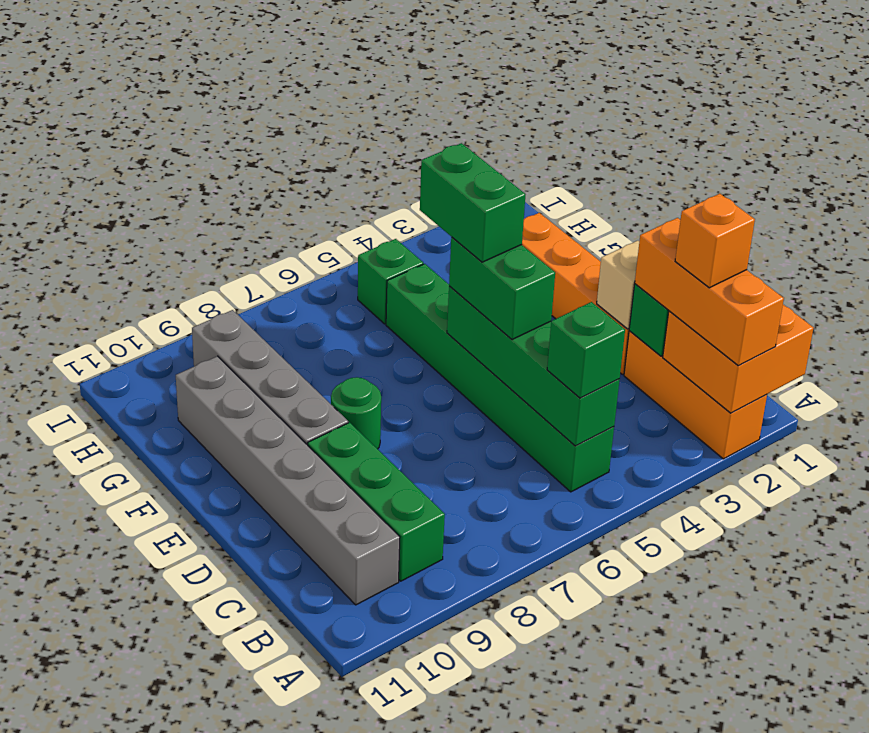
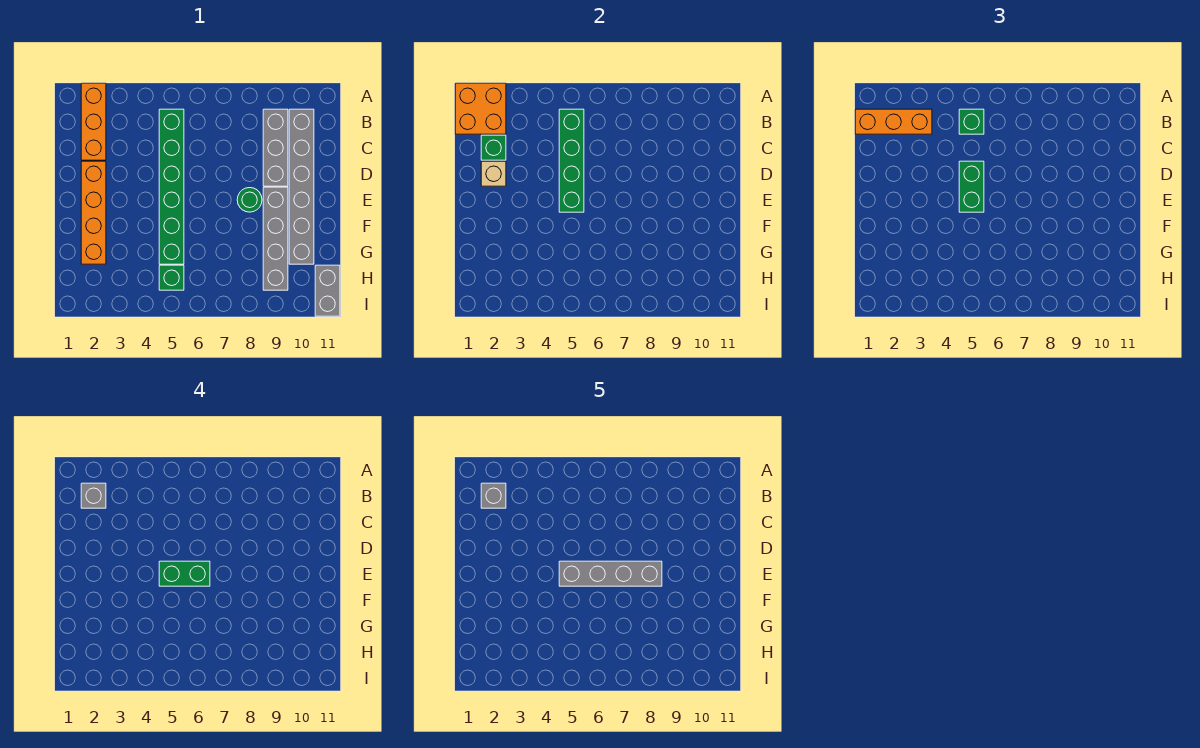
orange 1x3 brick [635,218,784,366] -> orange 1x3 brick turned to [855,109,932,134]
orange 1x1 brick [675,194,755,288] -> grey 1x1 brick [81,483,106,508]
none -> grey 1x1 brick [481,483,506,508]
green 1x3 brick [308,422,445,581] -> grey 1x3 brick [263,109,288,186]
green 1x2 brick [420,143,526,262] -> green 1x2 brick turned to [159,561,210,586]
none -> grey 1x4 brick [559,561,662,586]
none -> grey 1x2 brick [315,265,340,316]

